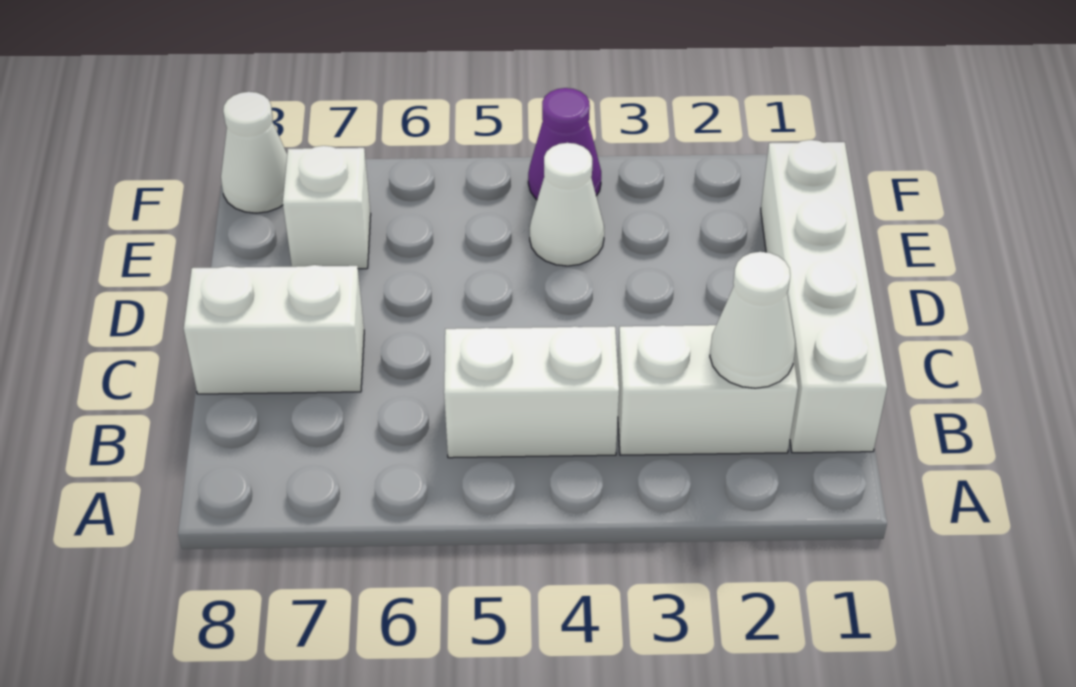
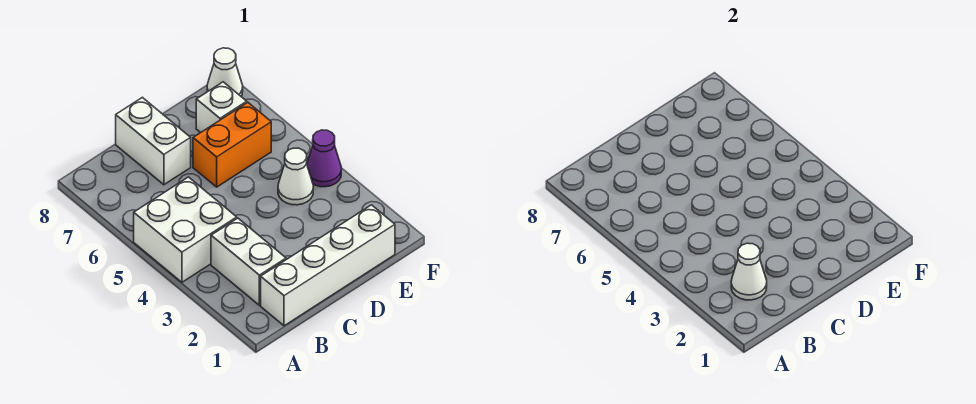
white 1x2 brick [444,326,619,458] -> white 2x2 brick [134,177,237,282]
none -> orange 1x2 brick [193,102,271,187]

